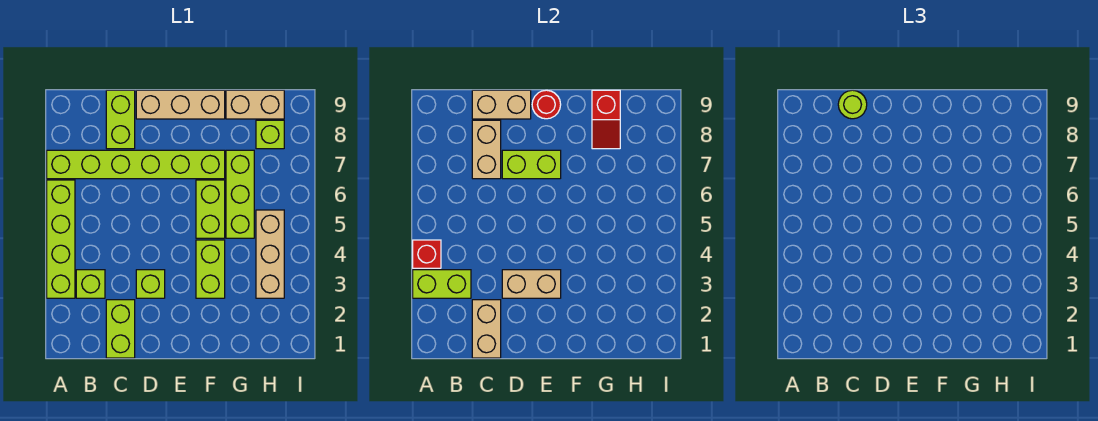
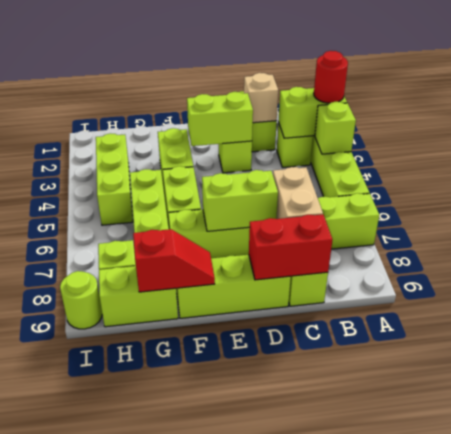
red 1x1 brick [413,240,441,268] -> lime 1x1 brick [315,102,356,154]
tan 1x2 brick [472,300,501,358] -> tan 1x1 brick [244,73,278,123]
tan 1x2 brick [472,90,531,119] -> red 1x2 brick [249,215,333,280]
lime 1x1 round brick [838,90,867,119] -> lime 1x1 round brick moved to [60,271,102,329]
tan 1x2 brick [502,270,561,298] -> lime 1x2 brick [187,92,253,146]
tan 1x3 brick [136,90,225,119] -> lime 1x3 brick [176,255,291,318]
red 1x1 round brick [532,90,561,119] -> red 1x1 round brick moved to [314,51,348,103]
red 1x2 slope [592,90,620,149] -> red 1x2 slope turned to [133,229,215,292]
tan 1x2 brick [226,90,284,119] -> lime 1x2 brick [99,266,178,327]
tan 1x3 brick [256,210,284,298] -> lime 1x3 brick [96,133,133,225]

